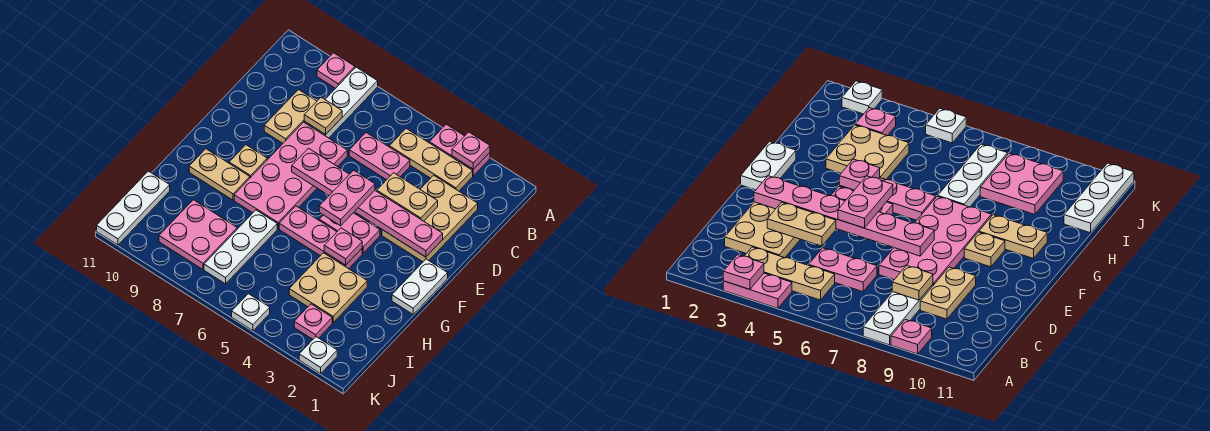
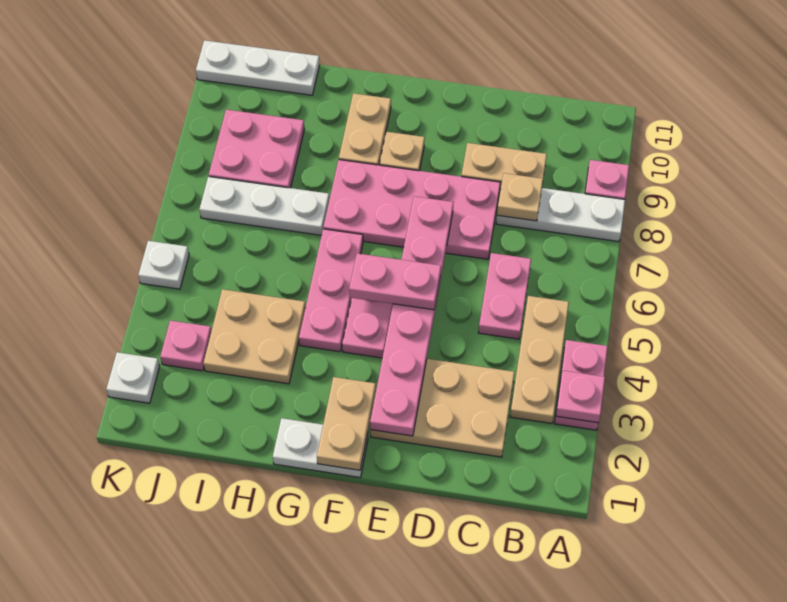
tan 1x2 plate [377,173,438,221] -> tan 1x2 plate moved to [317,377,376,470]
pink 1x1 plate [324,228,362,265] -> none

